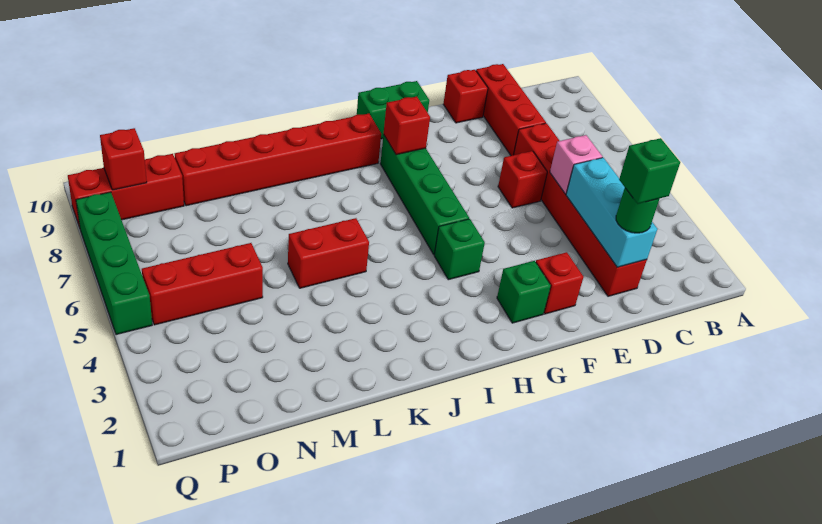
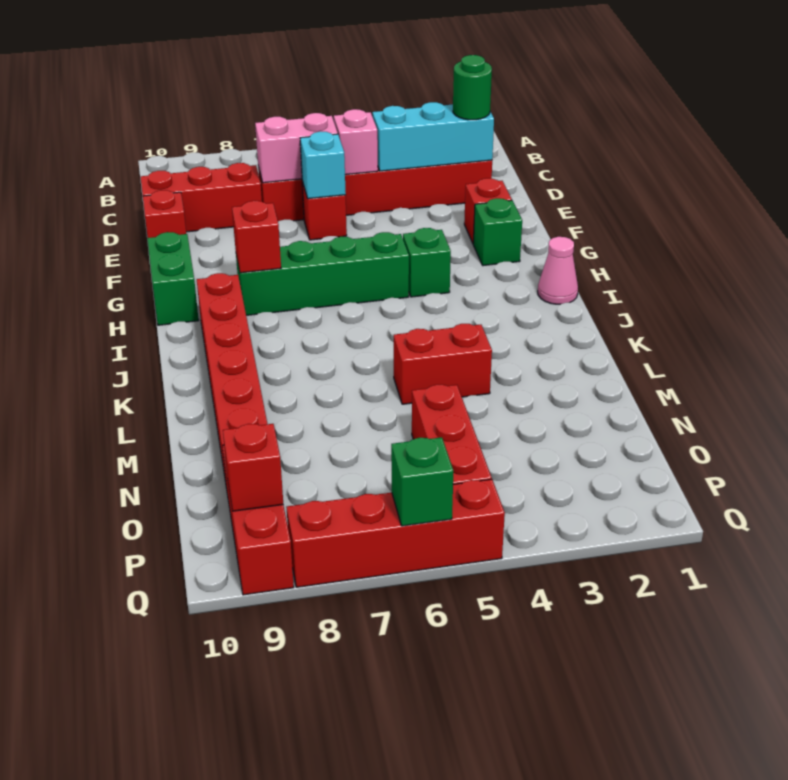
green 1x1 brick [619,138,680,204] -> green 1x1 brick moved to [391,437,453,526]
none -> pink 1x2 brick [255,113,338,183]
none -> cyan 1x1 brick [300,131,346,199]
none -> pink 1x1 cone [538,237,578,304]
red 1x2 brick [288,218,369,288] -> red 1x2 brick turned to [394,324,492,404]
green 1x4 brick [76,192,152,335] -> red 1x4 brick [286,479,505,587]

